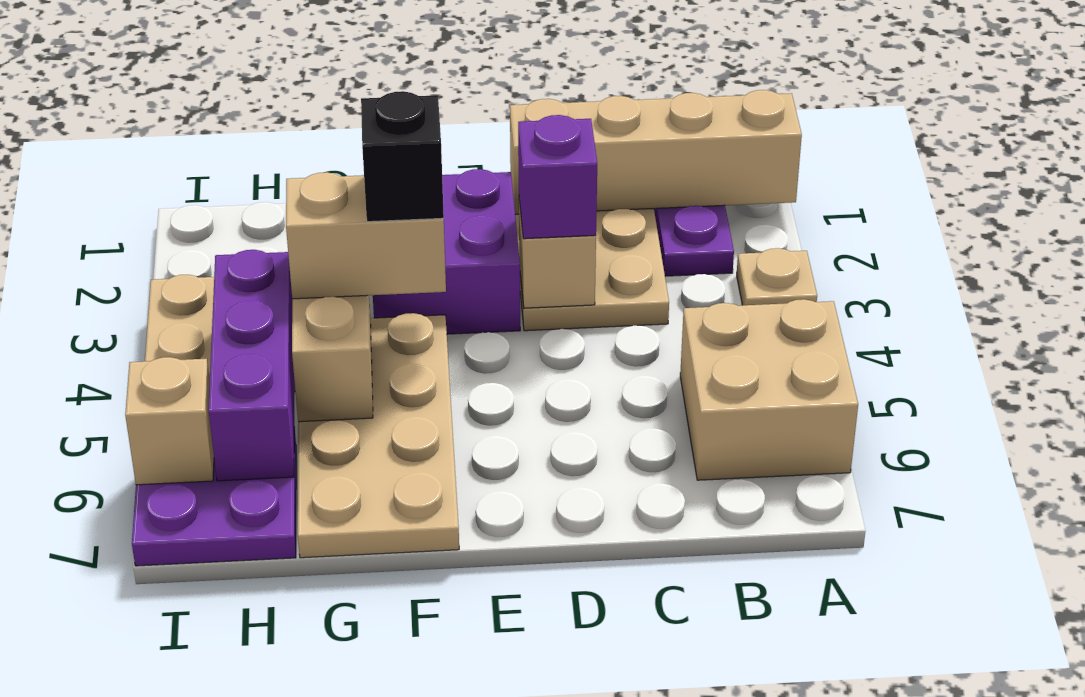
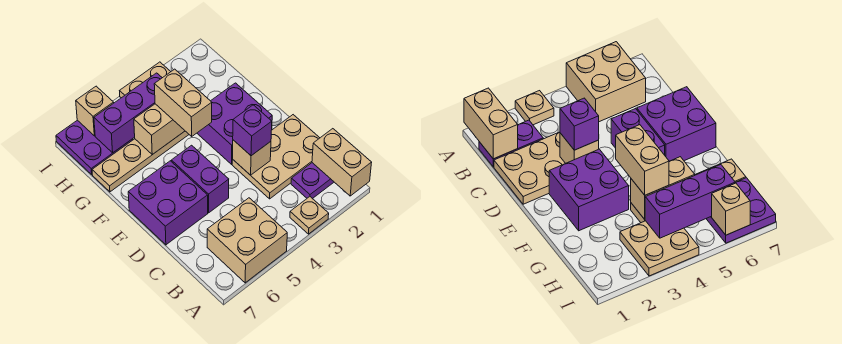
tan 1x4 brick [510,90,802,214] -> tan 1x2 brick [312,129,372,196]
none -> purple 1x2 brick [171,145,229,213]
none -> purple 2x2 brick [128,161,208,245]
tan 2x4 plate [298,313,459,558] -> tan 1x4 plate [92,131,189,192]
black 1x1 brick [361,91,444,222] -> none

